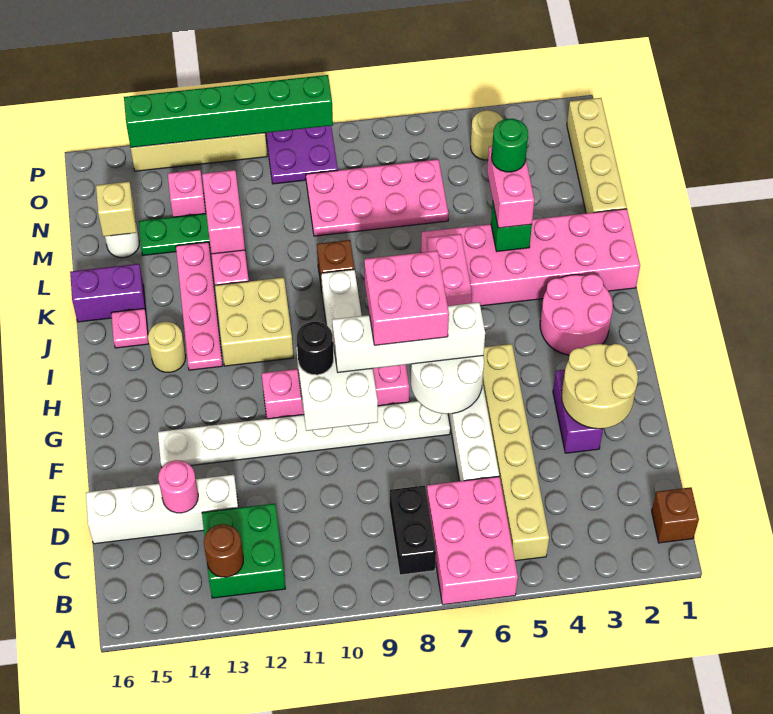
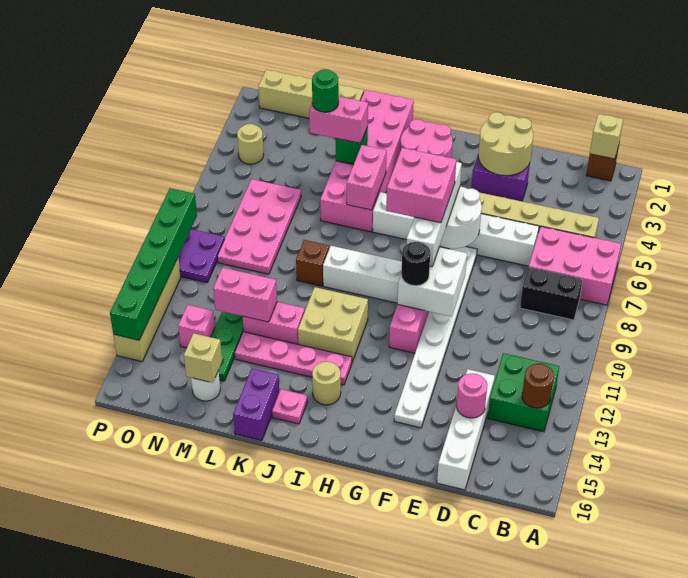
none -> tan 1x1 brick [590,114,623,159]
pink 1x2 brick [427,234,472,306] -> pink 1x2 brick turned to [347,145,387,210]

